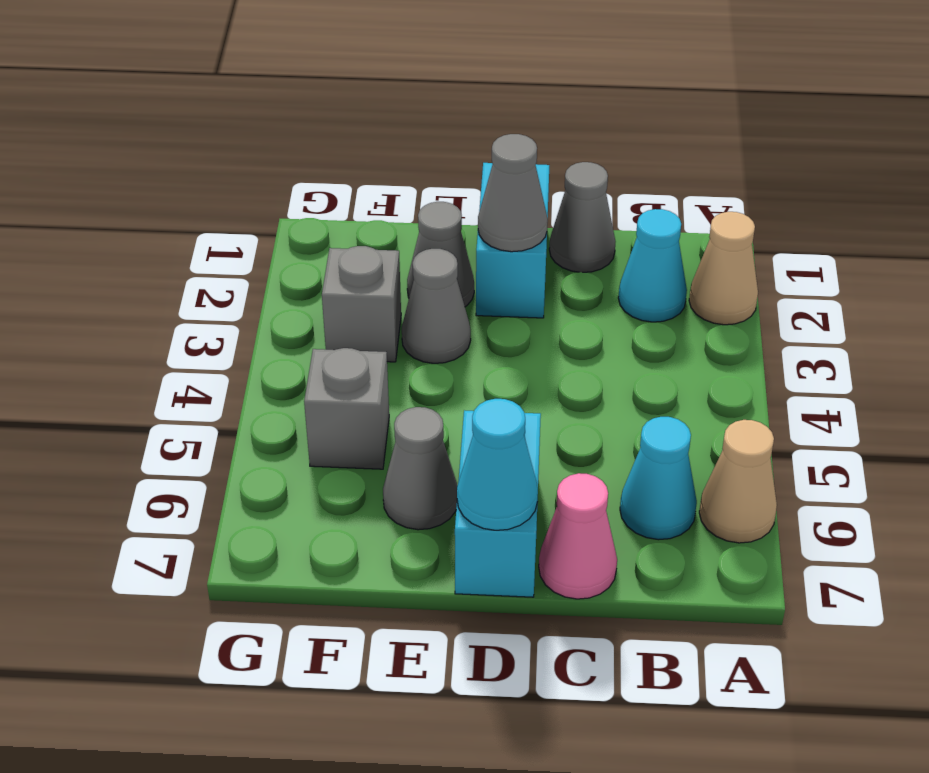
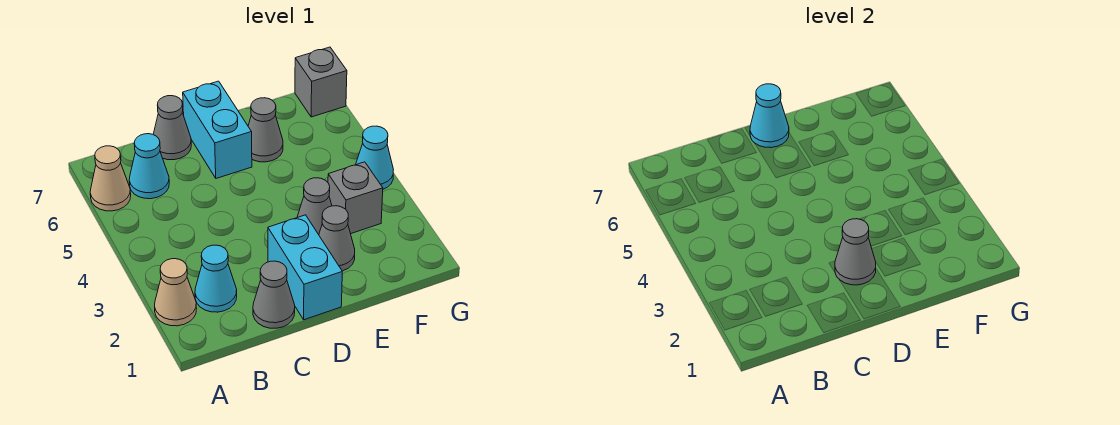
pink 1x1 cone [539,473,617,599] -> grey 1x1 cone [153,96,191,160]
grey 1x1 brick [304,348,389,469] -> grey 1x1 brick moved to [295,47,347,117]
none -> cyan 1x1 cone [356,126,393,189]

